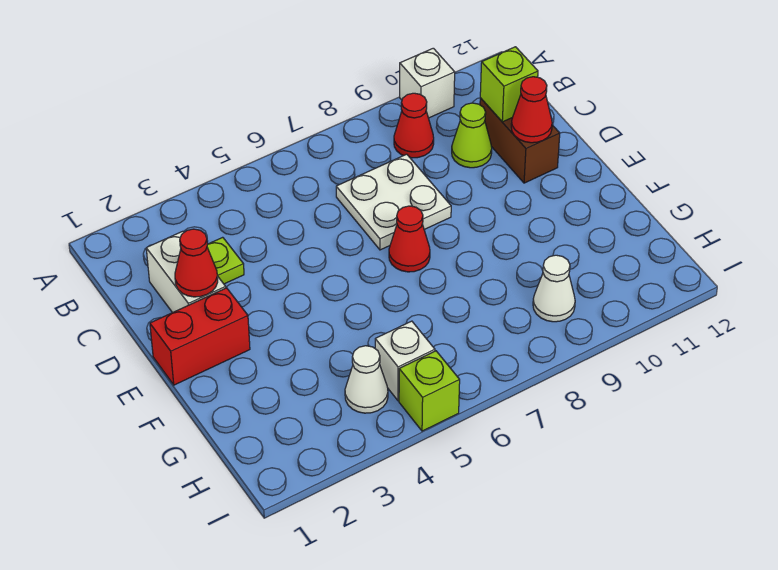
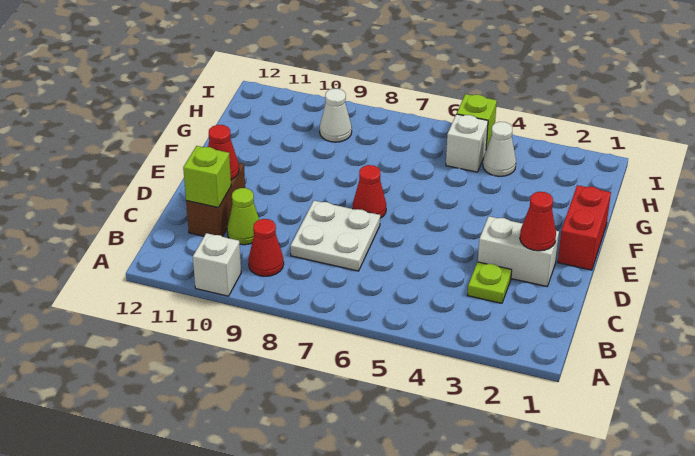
white 1x2 brick [146,231,226,313] -> white 1x2 brick turned to [478,216,559,286]
red 1x2 brick [150,288,250,385] -> red 1x2 brick turned to [558,185,611,270]

